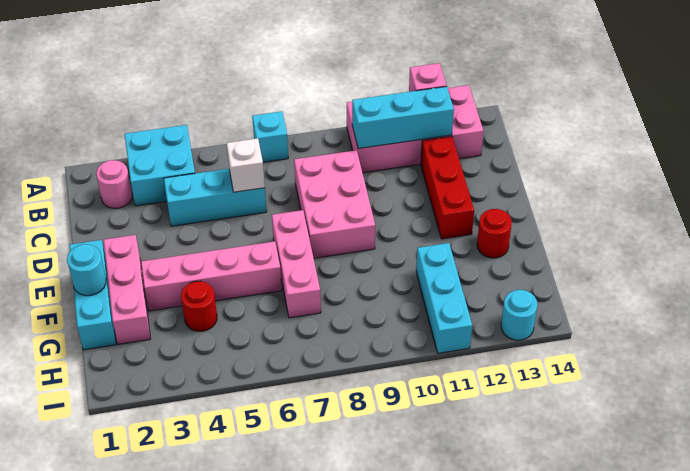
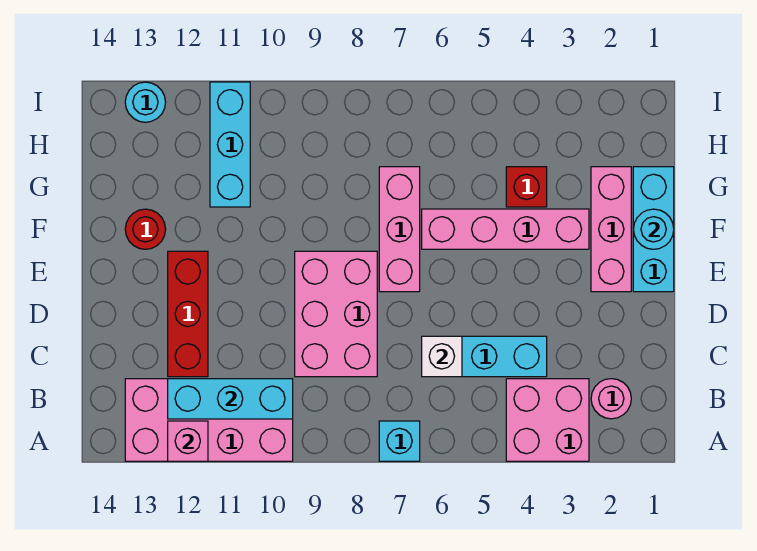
cyan 2x2 brick [125,125,195,206] -> pink 2x2 brick [506,379,589,461]
red 1x1 round brick [181,281,217,331] -> red 1x1 brick [506,167,547,207]

